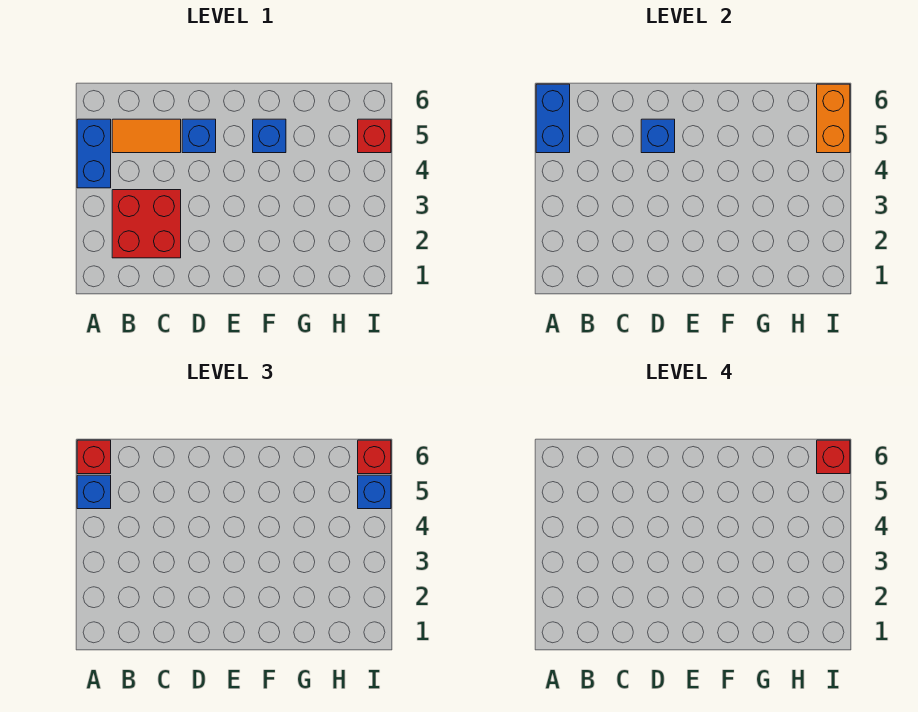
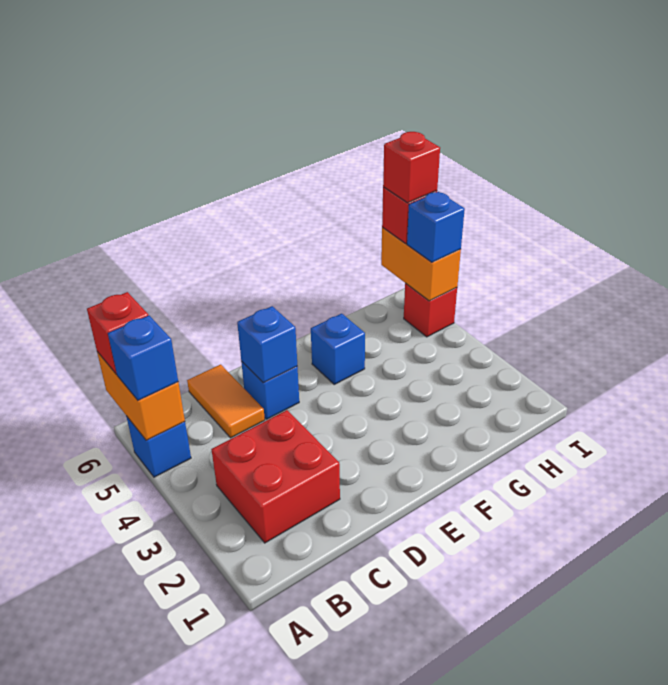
blue 1x2 brick [77,119,111,188] -> blue 1x1 brick [126,416,191,477]
blue 1x2 brick [536,84,570,153] -> orange 1x2 brick [97,352,185,440]
orange 1x2 tile [112,119,181,153] -> orange 1x2 tile turned to [187,364,265,438]

